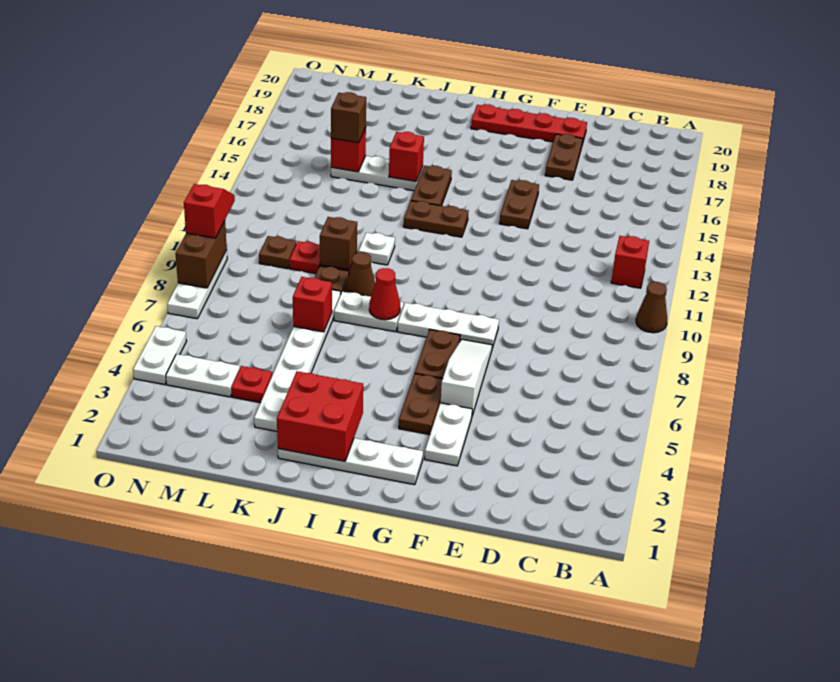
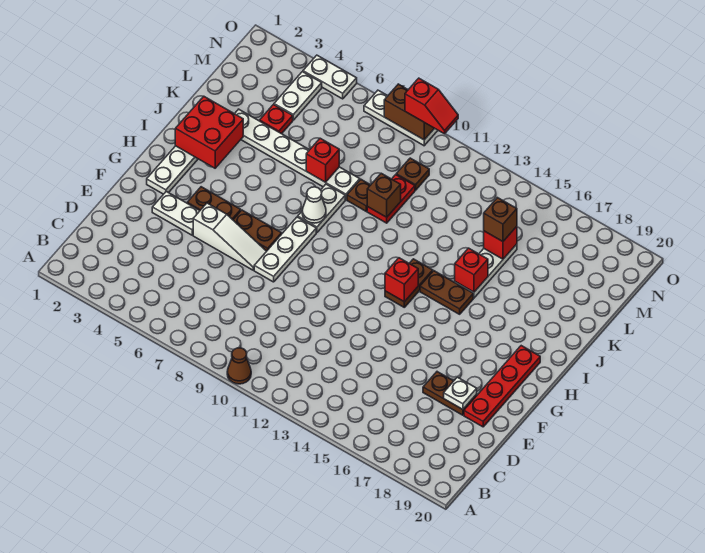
red 1x1 brick [611,236,649,288] -> red 1x1 brick moved to [385,258,418,302]
brown 1x2 plate [499,180,539,229] -> none
red 1x1 cone [369,268,400,320] -> white 1x1 cone [302,187,326,223]
brown 1x1 cone [346,252,375,296] -> none
white 1x1 plate [359,233,395,265] -> white 1x1 plate moved to [444,377,477,410]

